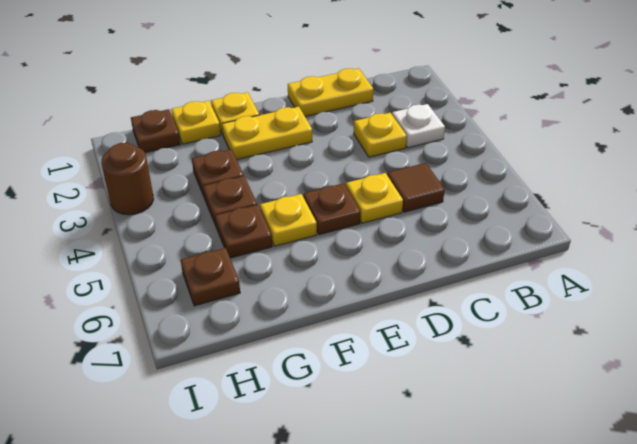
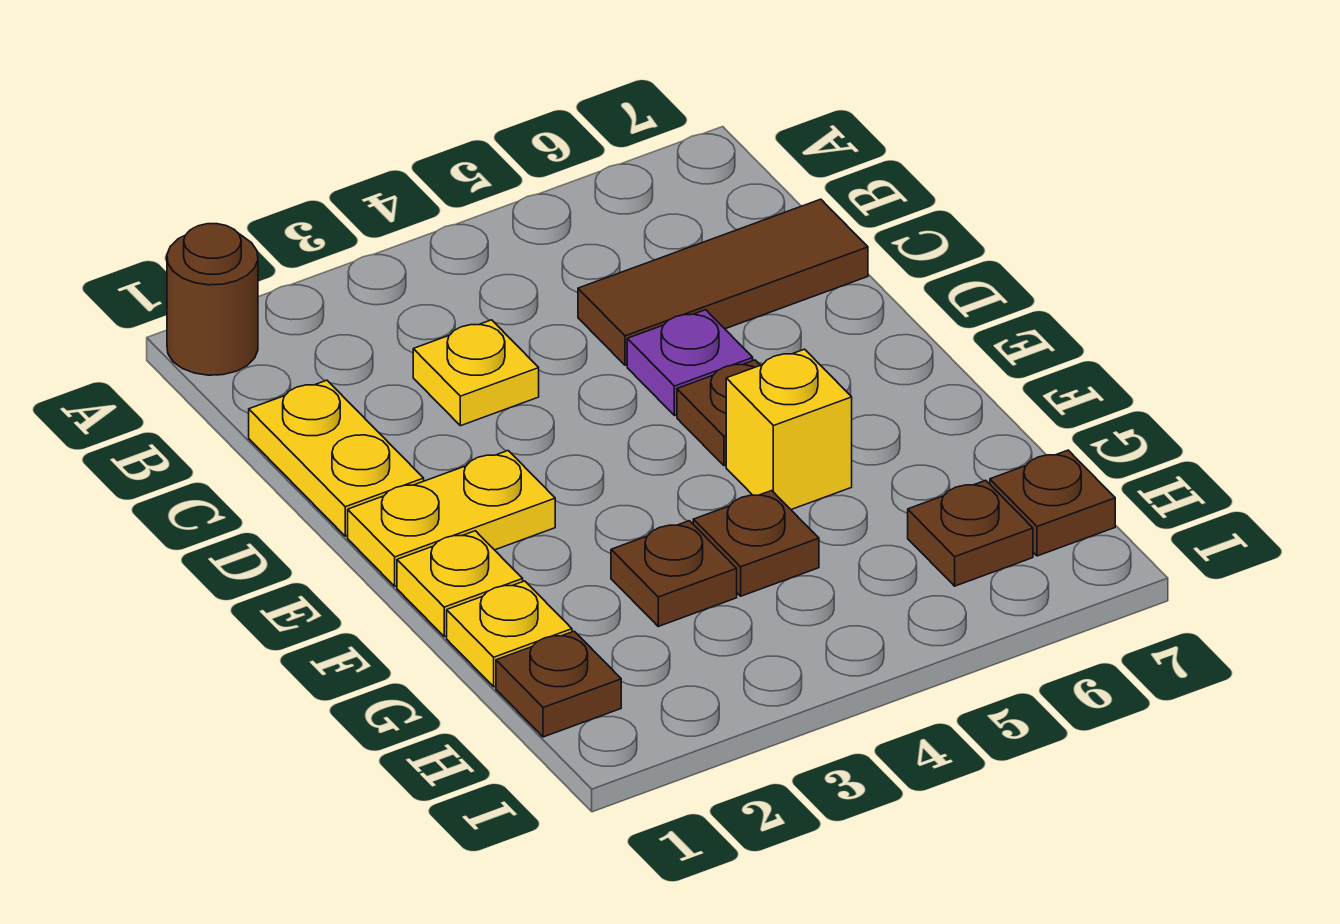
white 1x1 plate [392,104,445,148] -> none
brown 1x1 tile [387,163,445,212] -> brown 1x3 tile [578,199,868,365]
yellow 1x1 plate [346,173,403,223] -> purple 1x1 plate [627,310,753,416]
yellow 1x2 plate [222,107,312,160] -> yellow 1x2 plate turned to [348,451,555,586]
yellow 1x1 plate [260,194,317,246] -> yellow 1x1 brick [726,349,852,509]
brown 1x1 plate [215,205,272,258] -> brown 1x1 plate moved to [990,450,1115,556]
brown 1x1 round brick [101,143,154,215] -> brown 1x1 round brick moved to [167,224,258,375]

